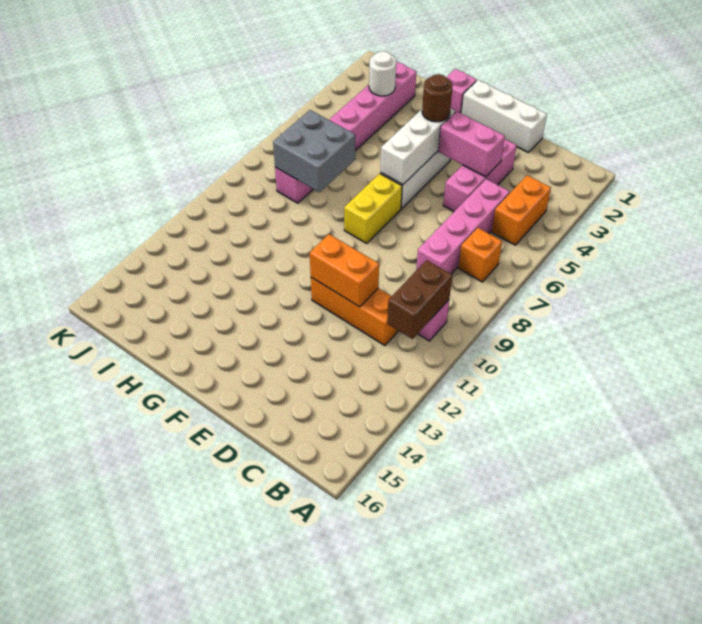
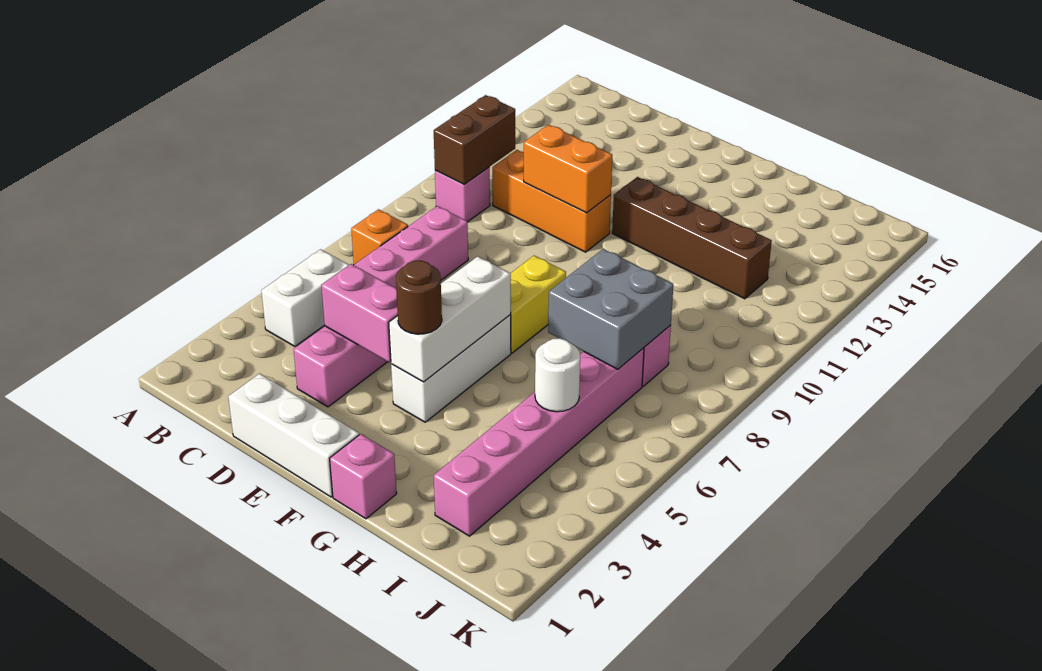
orange 1x2 brick [492,175,551,245] -> white 1x2 brick [261,249,349,346]
none -> brown 1x4 brick [612,177,772,299]
white 1x1 round brick [369,51,396,96] -> white 1x1 round brick moved to [535,338,580,412]

